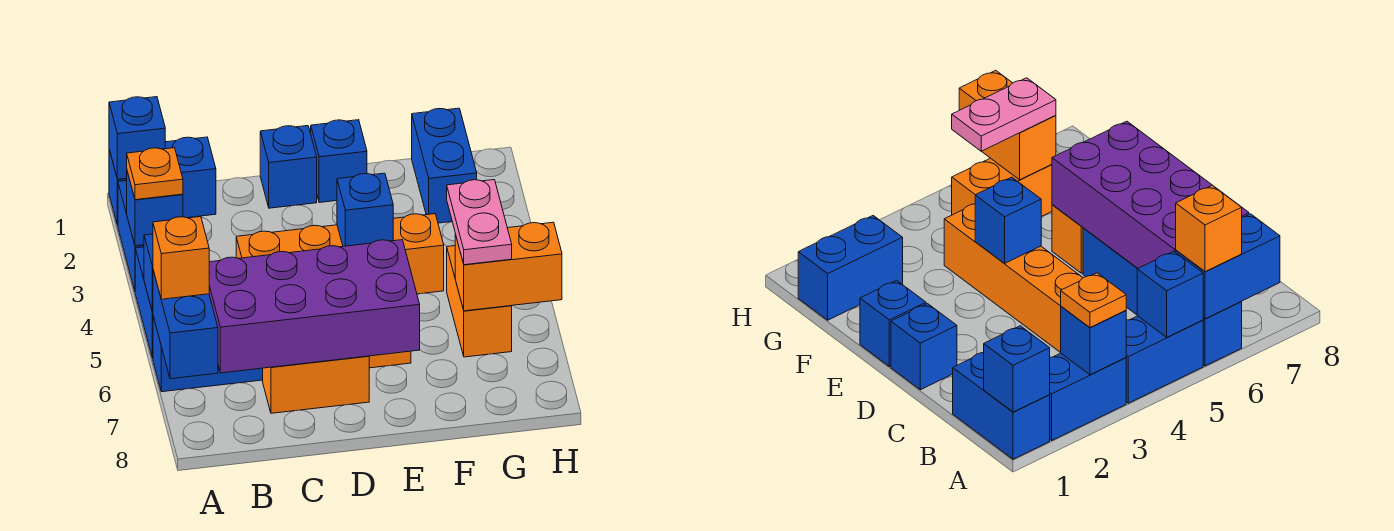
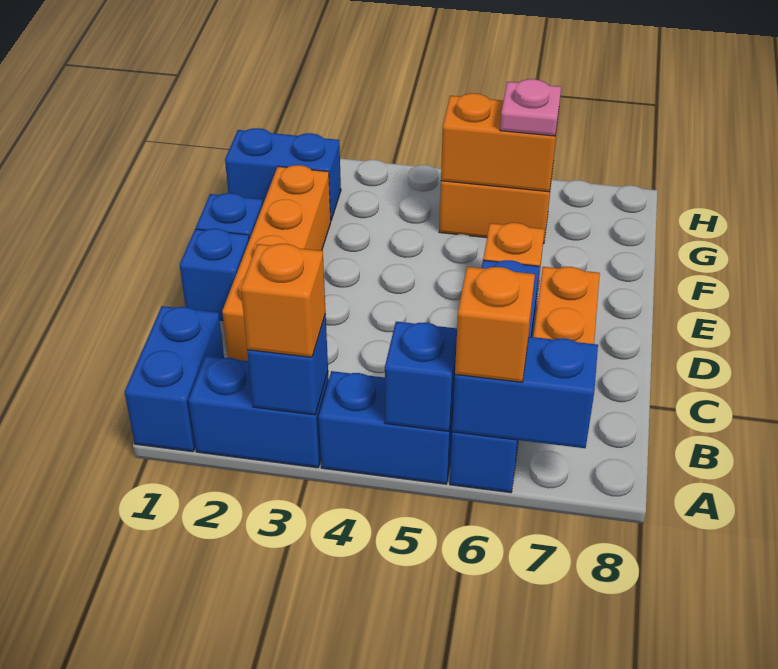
blue 1x1 brick [109,97,165,179] -> none
orange 1x1 plate [127,148,183,200] -> orange 1x1 brick [241,244,326,357]
purple 2x4 brick [209,240,420,373] -> none
orange 1x4 brick [236,214,444,294] -> orange 1x4 brick moved to [222,165,331,361]
blue 1x1 brick [337,173,393,246] -> none
pink 1x2 plate [447,180,512,265] -> pink 1x1 plate [500,79,561,136]
orange 1x2 brick [455,222,562,311] -> orange 1x2 brick turned to [441,93,559,192]

